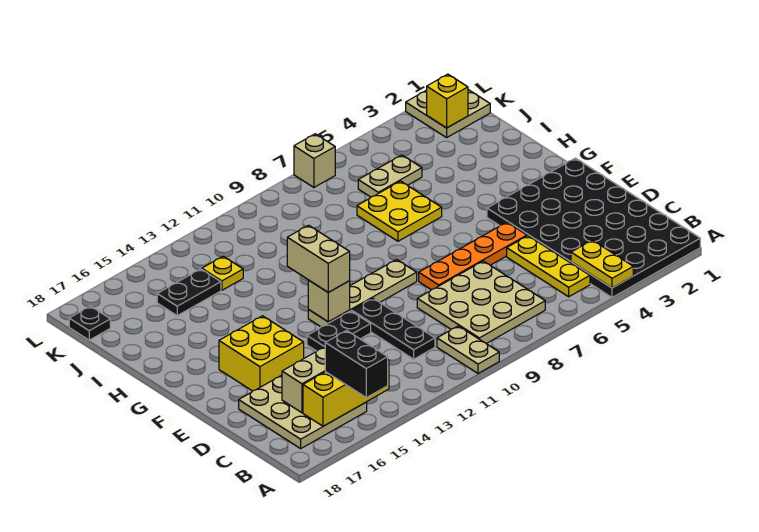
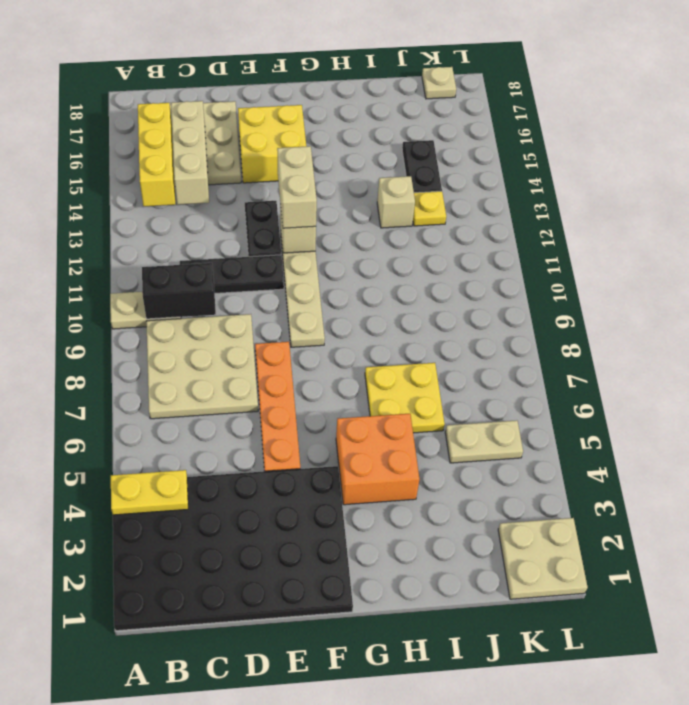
black 1x2 brick [325,331,388,398] -> black 1x2 brick moved to [142,263,216,319]
yellow 1x3 plate [507,236,590,297] -> none
tan 1x2 brick [287,225,350,292] -> tan 1x2 brick turned to [277,146,317,228]
none -> orange 2x2 brick [336,414,420,505]
tan 1x2 plate [358,155,422,197] -> tan 1x2 plate turned to [445,420,523,463]
yellow 1x1 brick [427,74,468,128] -> none
black 1x1 plate [69,306,110,340] -> tan 1x1 plate [422,67,456,99]
tan 1x1 brick [294,134,335,187] -> tan 1x1 brick moved to [377,176,415,228]

